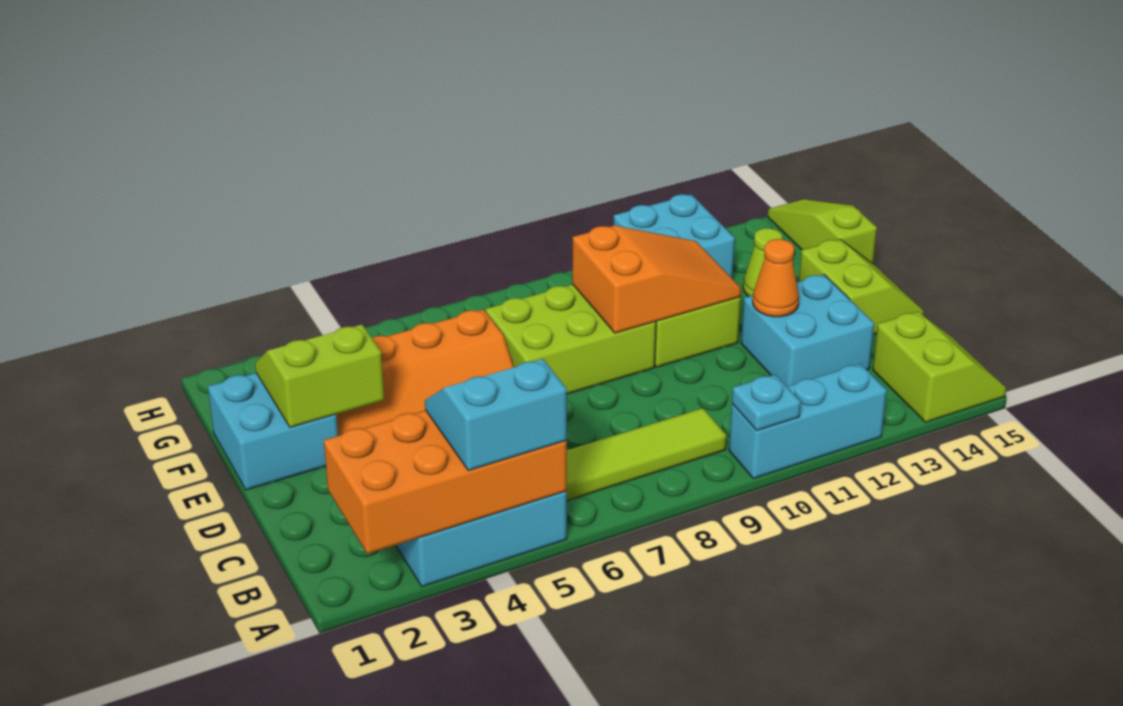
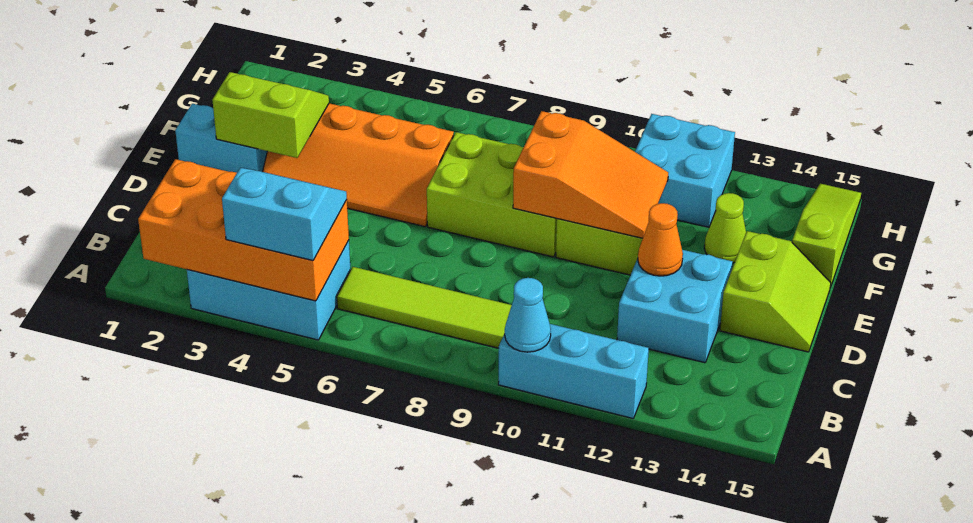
cyan 1x1 plate [732,374,801,431] -> cyan 1x1 cone [505,278,551,352]
lime 2x2 slope [873,312,1007,422] -> none
cyan 2x2 brick [208,373,338,490] -> cyan 1x2 brick [175,104,267,173]

